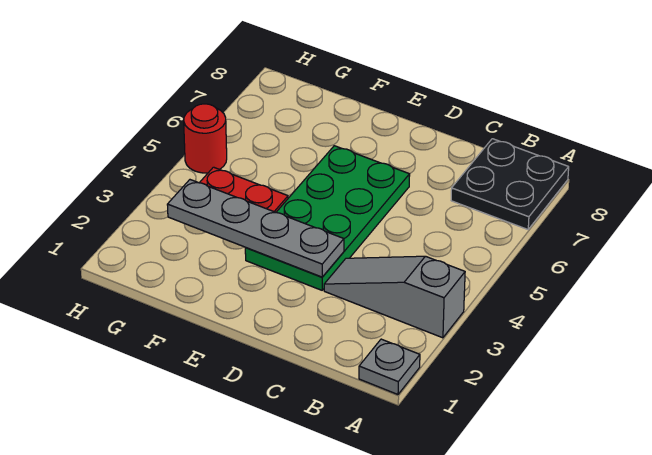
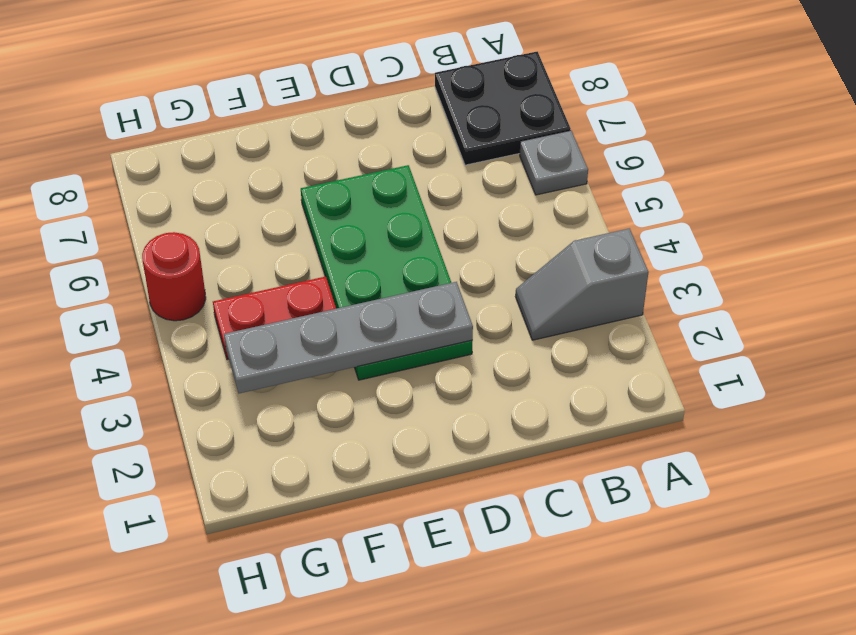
grey 1x1 plate [359,339,420,394] -> grey 1x1 plate moved to [520,130,588,195]
grey 1x3 slope [324,256,465,338] -> grey 1x2 slope [516,228,648,340]

